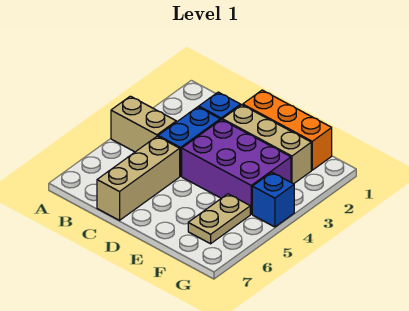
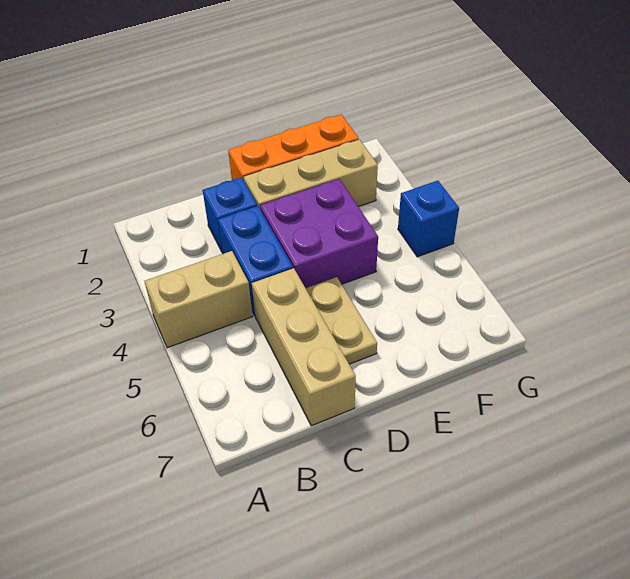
purple 2x3 brick [182,120,291,214] -> purple 2x2 brick [260,179,378,288]
tan 1x2 plate [188,194,250,244] -> tan 1x2 plate moved to [306,277,377,364]

